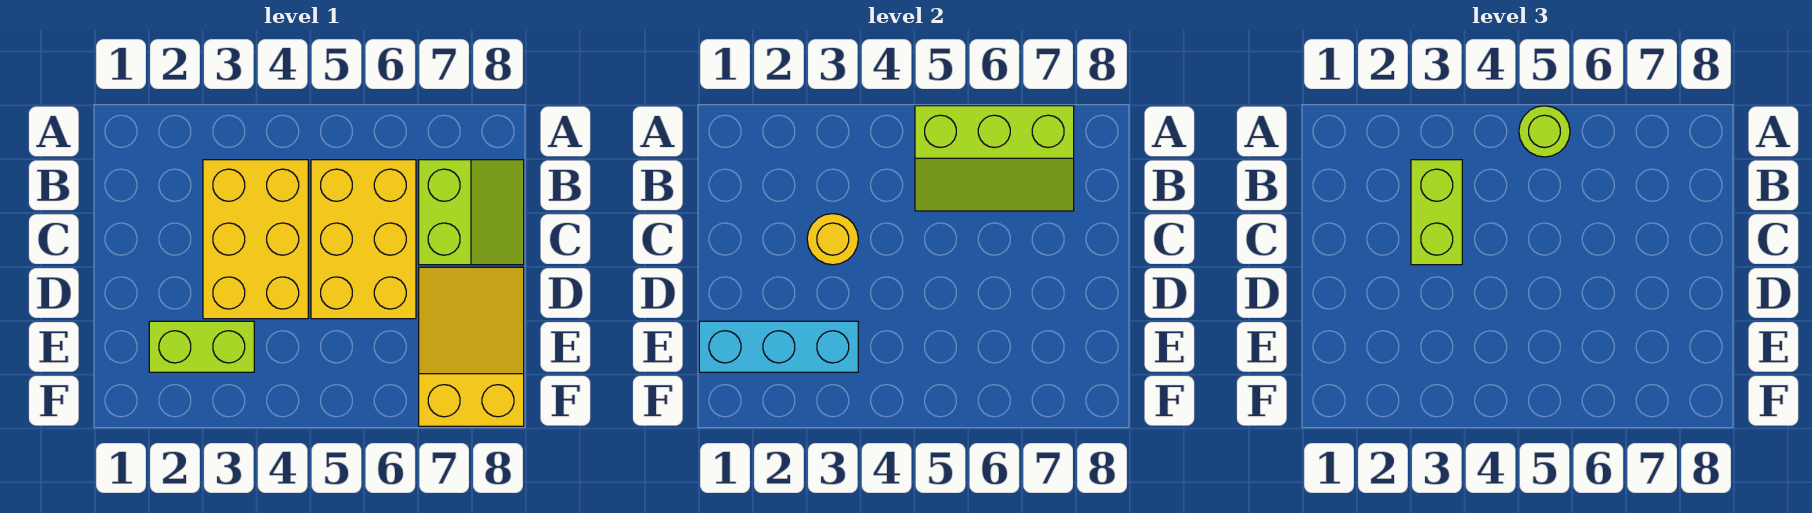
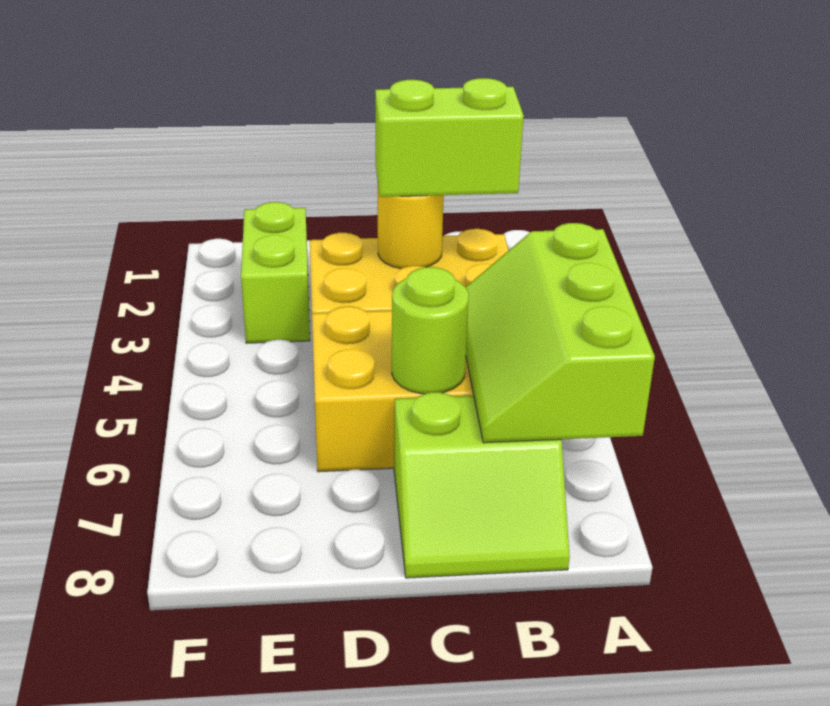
lime 1x1 round brick [1519,106,1570,157] -> lime 1x1 round brick moved to [392,267,469,394]
yellow 2x3 slope [419,267,524,426] -> none
cyan 1x3 brick [699,321,858,372] -> none

